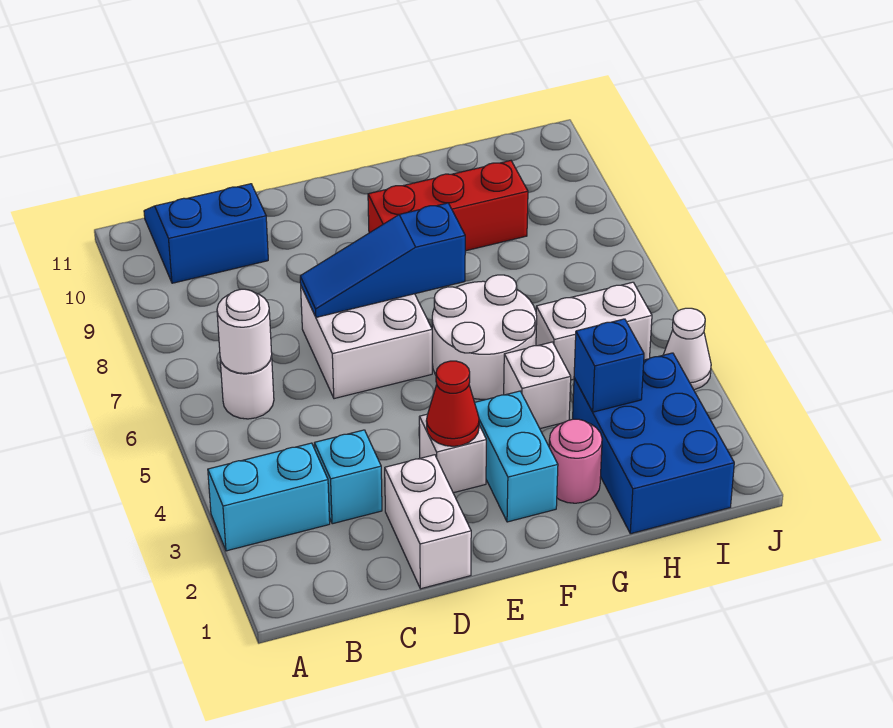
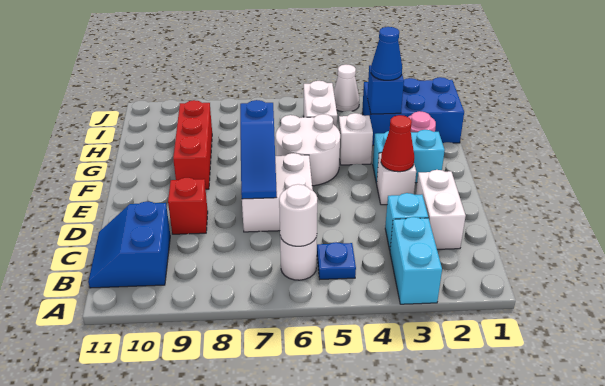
none -> blue 1x1 plate [317,242,356,279]
white 1x2 brick [385,455,471,589] -> white 1x2 brick turned to [416,170,466,249]
none -> red 1x1 brick [168,178,208,234]
none -> blue 1x1 cone [371,27,402,80]

